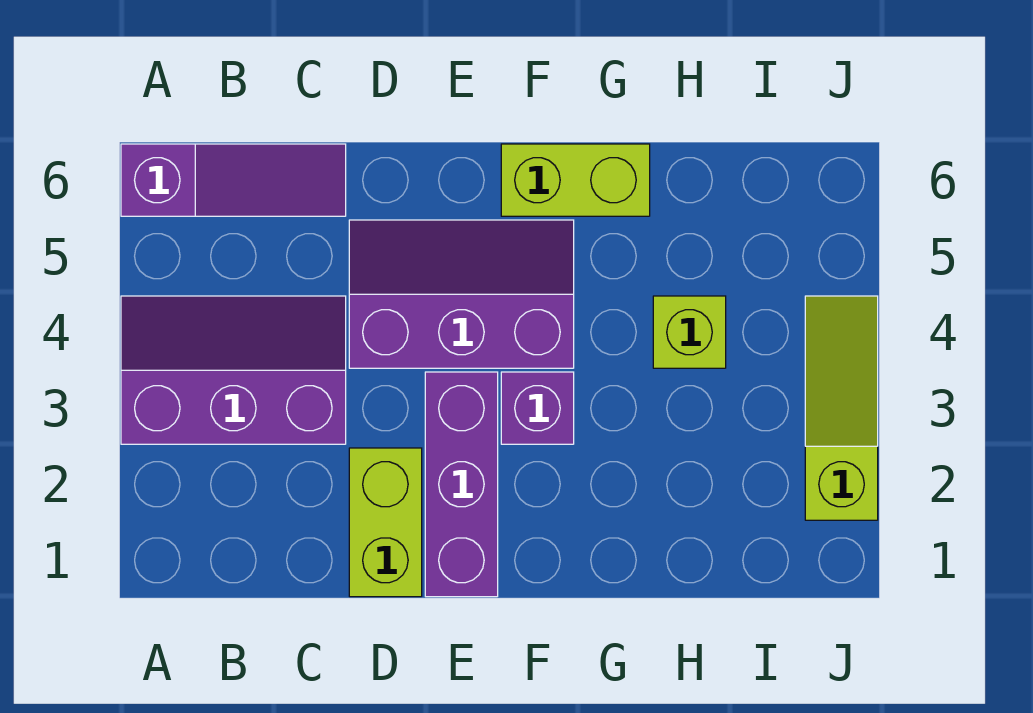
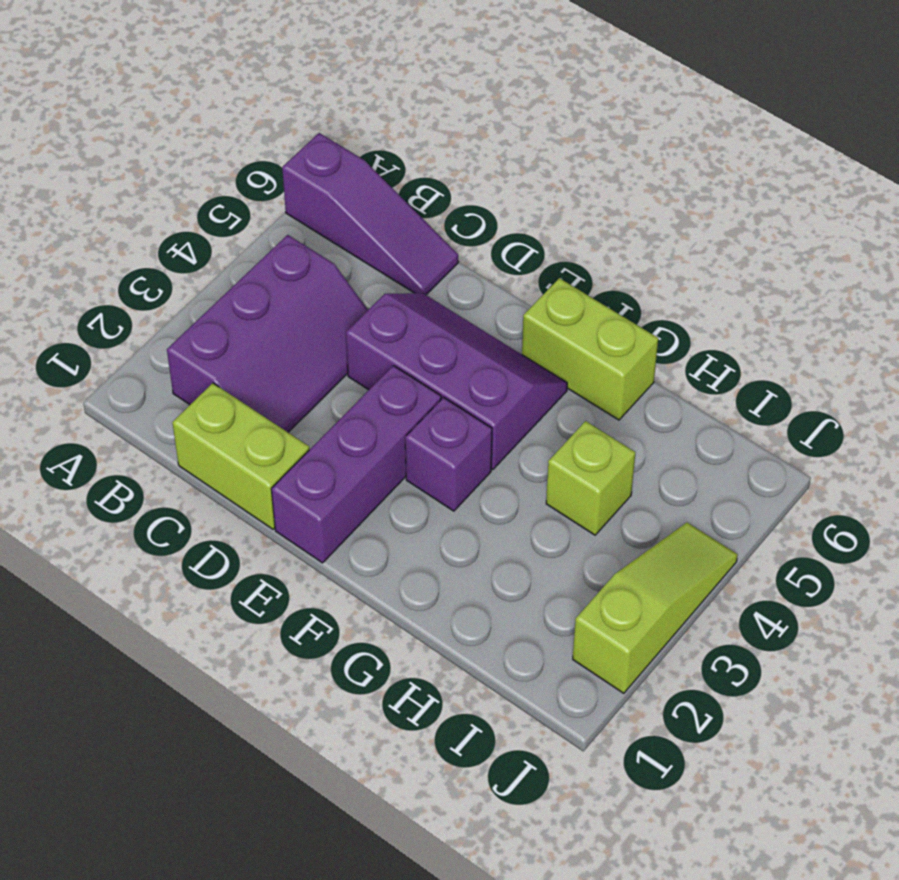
purple 2x3 slope [121,296,346,444] -> purple 2x3 slope turned to [167,235,368,432]
lime 1x2 brick [349,448,422,597] -> lime 1x2 brick turned to [172,383,309,529]

